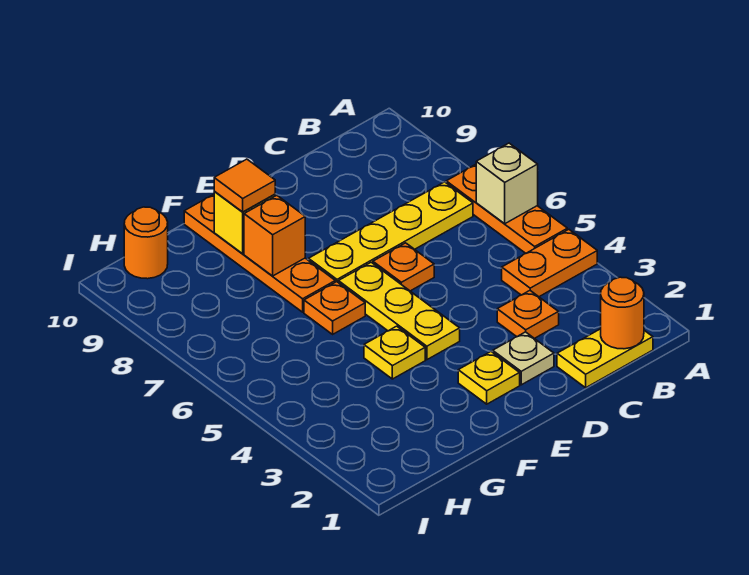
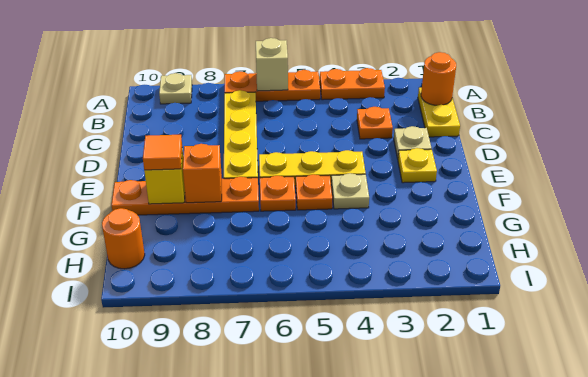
orange 1x2 plate [502,230,597,297] -> orange 1x2 plate turned to [319,68,385,100]
none -> tan 1x1 plate [159,73,192,104]
orange 1x1 plate [373,243,434,291] -> orange 1x1 plate moved to [296,174,333,210]
yellow 1x1 plate [364,326,425,379] -> tan 1x1 plate [331,173,369,209]

